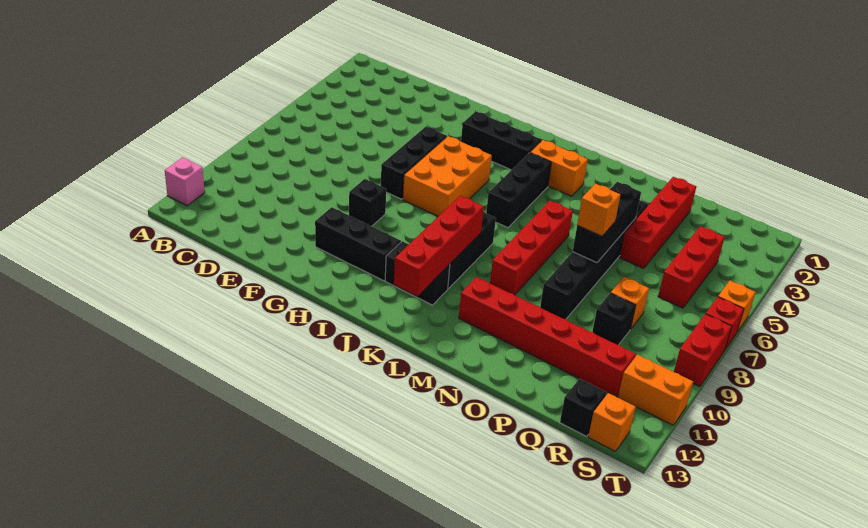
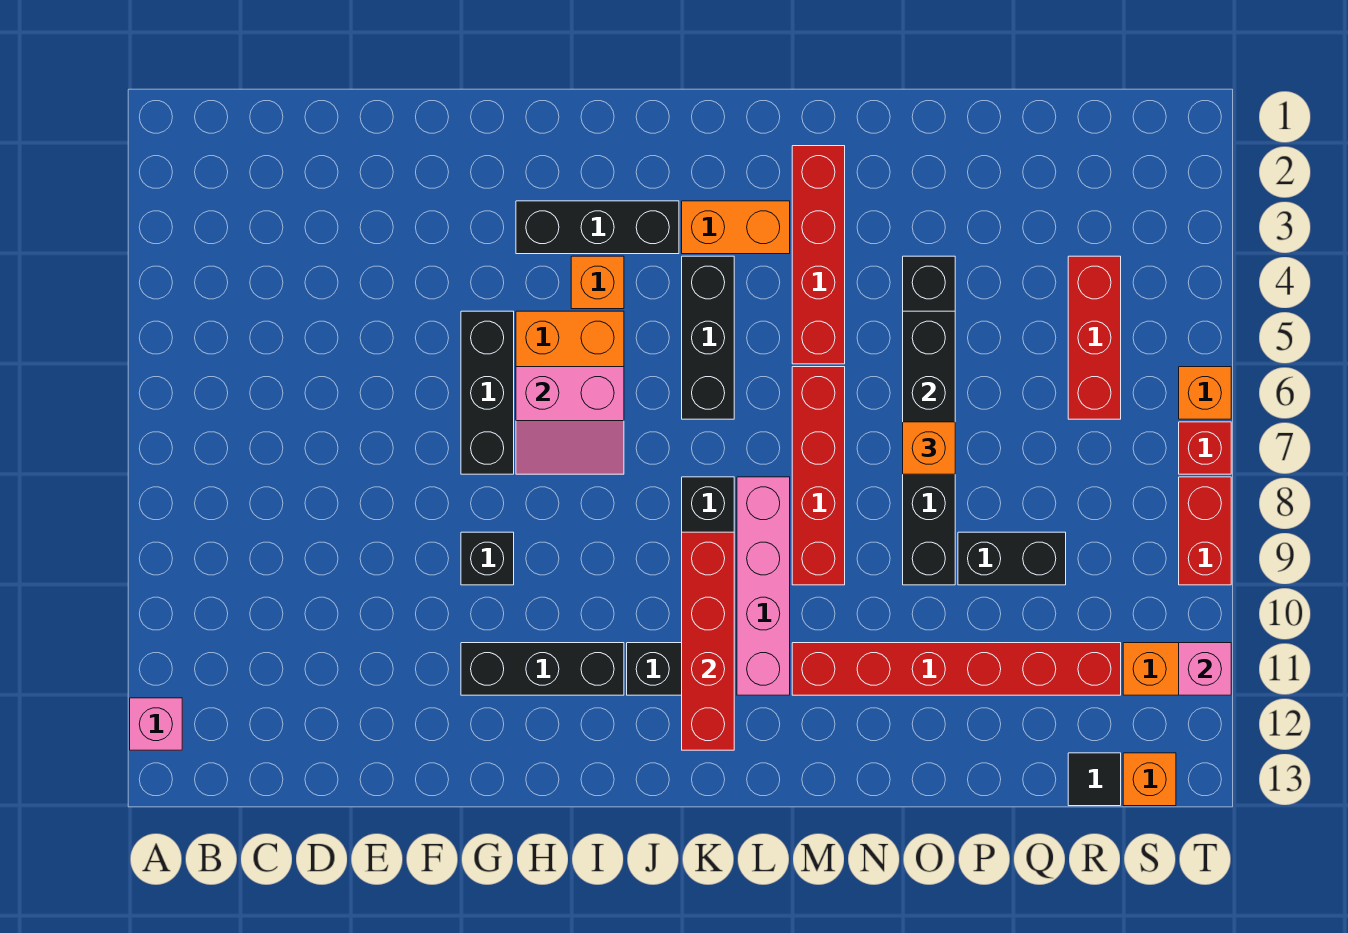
none -> pink 2x2 slope [516,367,624,474]
none -> pink 1x4 brick [737,477,790,695]
red 1x4 brick [620,177,696,269] -> red 1x4 brick moved to [792,146,845,364]
orange 1x1 brick [611,277,649,329] -> orange 1x1 brick moved to [571,256,624,309]
black 1x1 brick [592,293,636,345] -> black 1x2 brick [958,532,1066,585]
black 1x1 brick [560,379,607,437] -> black 1x1 tile [1068,753,1121,806]
none -> pink 1x1 brick [1179,643,1231,695]

